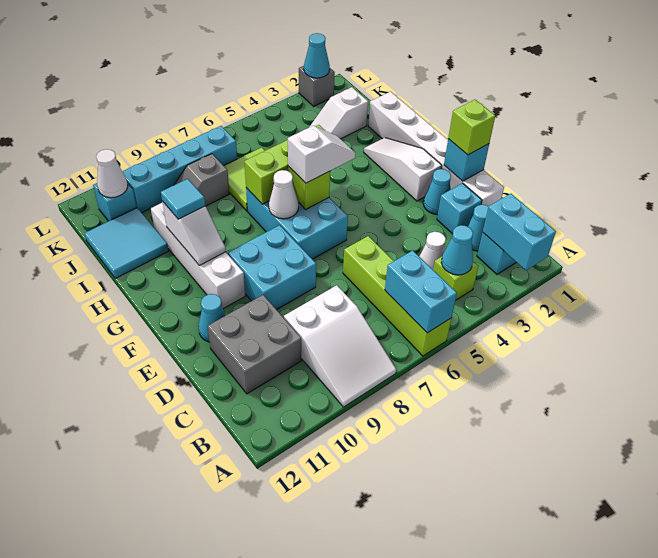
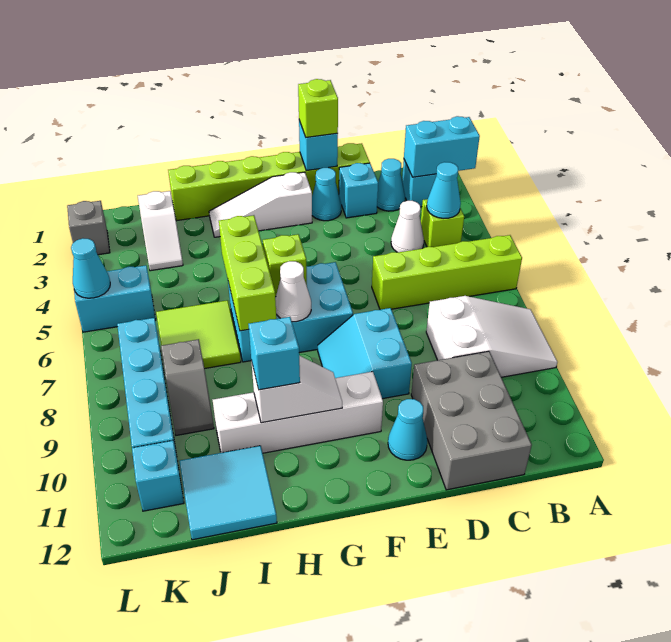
cyan 1x2 brick [385,250,457,333] -> cyan 1x2 brick moved to [74,265,156,332]
grey 2x2 brick [208,295,301,394] -> grey 2x3 brick [411,351,532,490]
white 1x6 brick [368,92,504,206] -> lime 1x6 brick [168,143,370,221]
cyan 2x2 brick [228,225,316,310] -> cyan 2x2 slope [318,308,412,399]
white 1x2 slope [288,126,355,183] -> none
cyan 1x1 tile [161,179,205,219] -> cyan 1x1 brick [248,317,300,390]
white 1x1 cone [96,149,128,198] -> none
cyan 1x1 cone [304,33,330,78] -> cyan 1x1 cone moved to [71,238,110,298]

